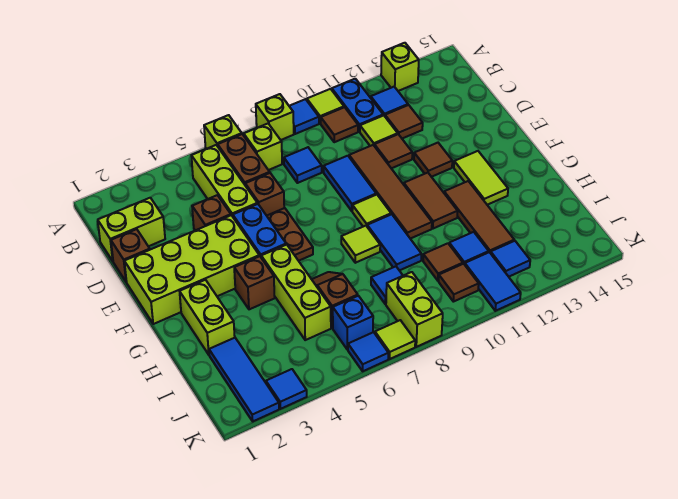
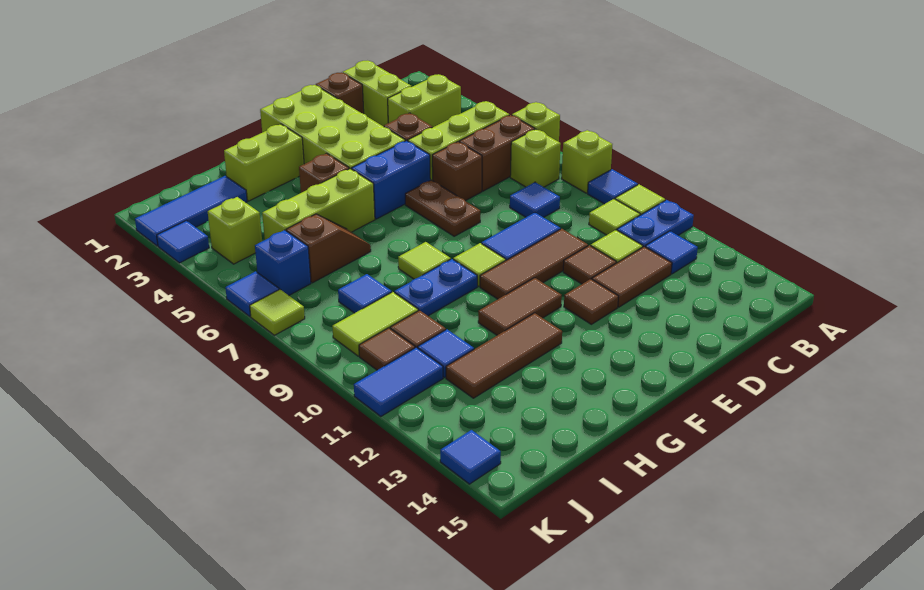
lime 1x1 brick [381,43,419,91] -> lime 1x1 brick moved to [208,197,262,264]
brown 1x1 tile [321,107,358,142] -> lime 1x1 tile [589,199,640,235]
brown 1x1 tile [385,105,423,139] -> brown 1x2 tile [592,247,672,307]
brown 1x4 tile [349,145,432,239] -> brown 1x3 tile [480,229,588,299]
brown 1x2 plate [267,208,313,261] -> brown 1x2 plate turned to [405,180,480,236]
lime 1x2 tile [454,151,508,205] -> lime 1x2 tile moved to [332,292,418,356]
blue 1x2 tile [367,214,421,271] -> blue 1x2 plate [394,259,477,316]
lime 1x2 brick [386,272,443,347] -> lime 1x2 brick moved to [388,74,461,127]
blue 1x1 tile [491,241,530,277] -> blue 1x1 tile moved to [440,430,501,484]

